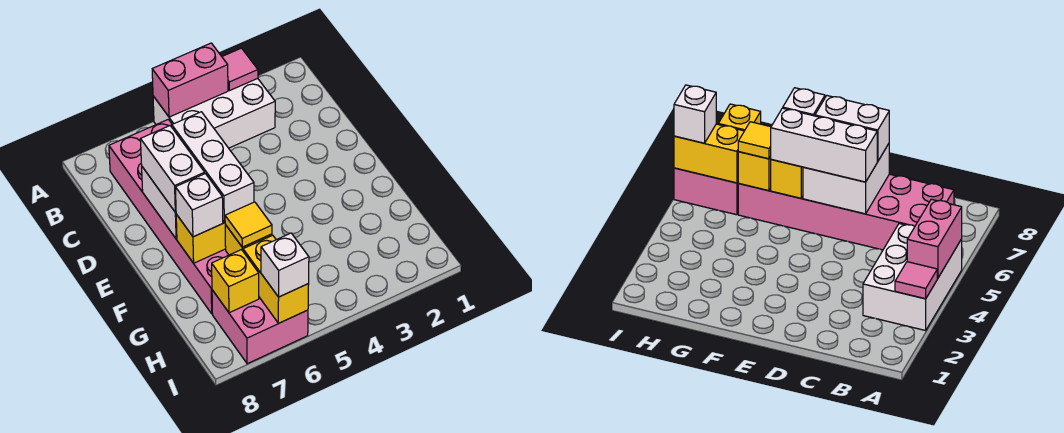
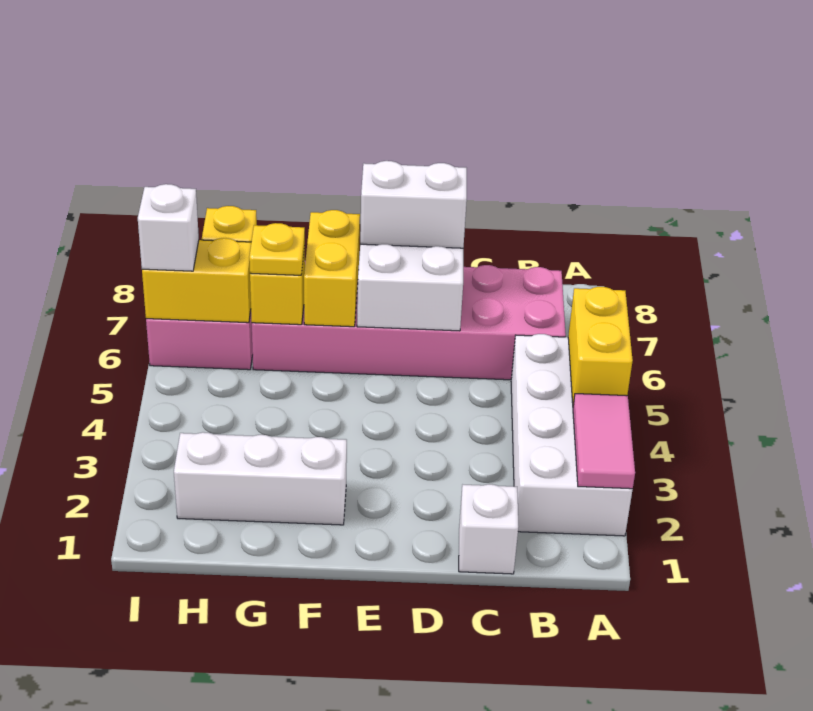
white 2x3 brick [153,78,275,148] -> white 2x4 brick [511,334,633,536]
pink 1x1 tile [222,48,258,91] -> pink 1x2 tile [573,394,635,489]
pink 1x2 brick [152,43,228,117] -> yellow 1x2 brick [568,287,633,405]
white 1x3 brick [172,112,254,223] -> white 1x3 brick moved to [174,432,347,525]
white 1x1 brick [175,174,223,237] -> white 1x1 brick moved to [459,484,518,574]
yellow 1x1 tile [225,202,272,247] -> yellow 1x1 plate [249,223,305,275]

